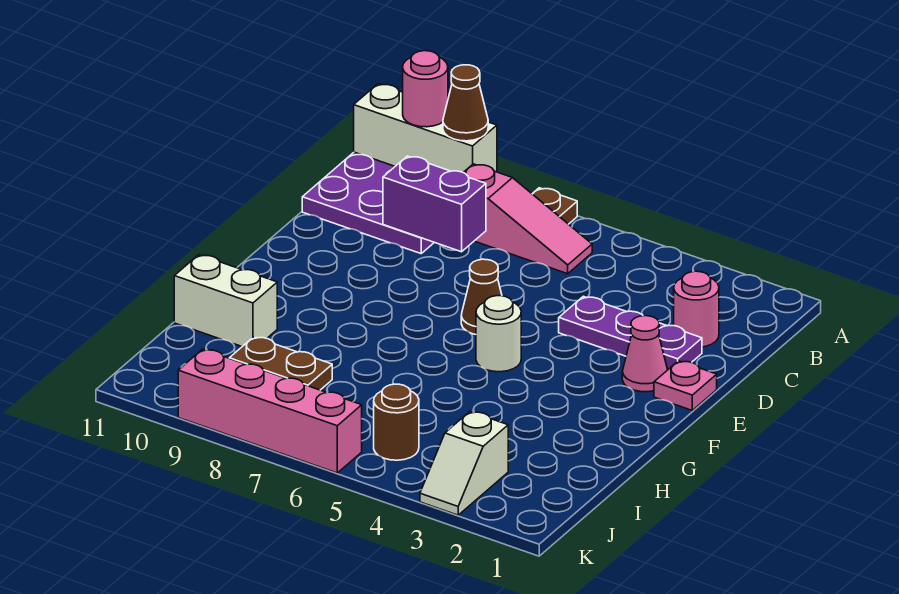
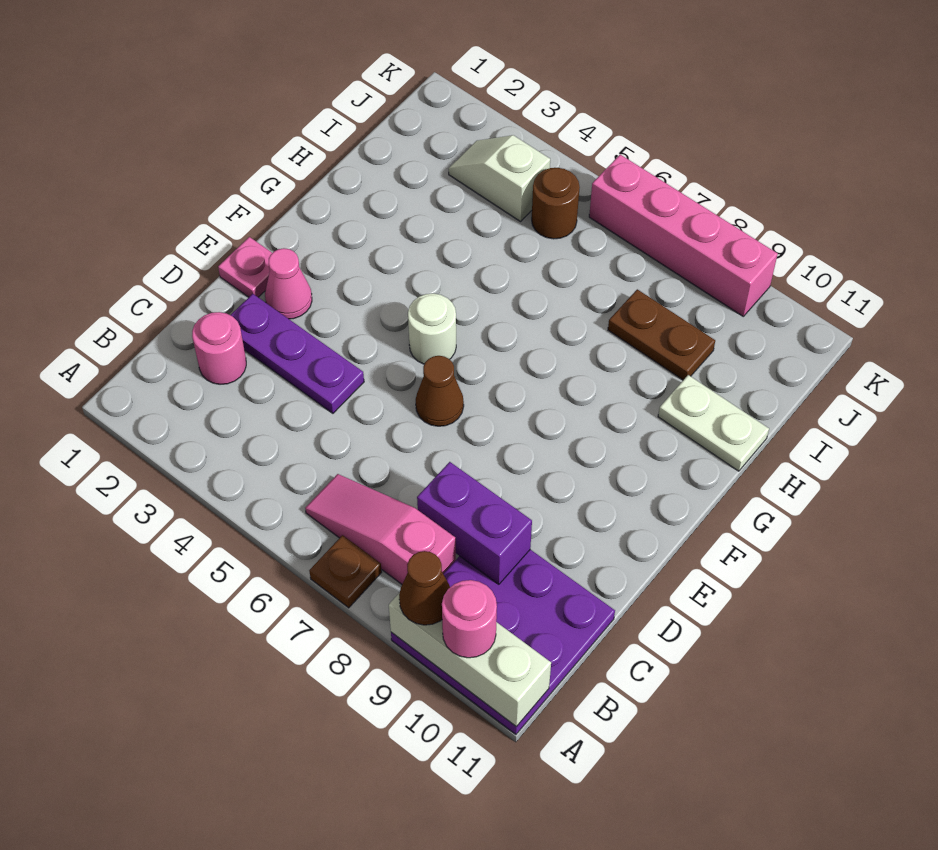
white 1x2 brick [174,255,277,346] -> white 1x2 plate [658,375,769,471]
white 1x2 slope [420,412,508,515] -> white 1x2 slope turned to [448,135,550,222]

